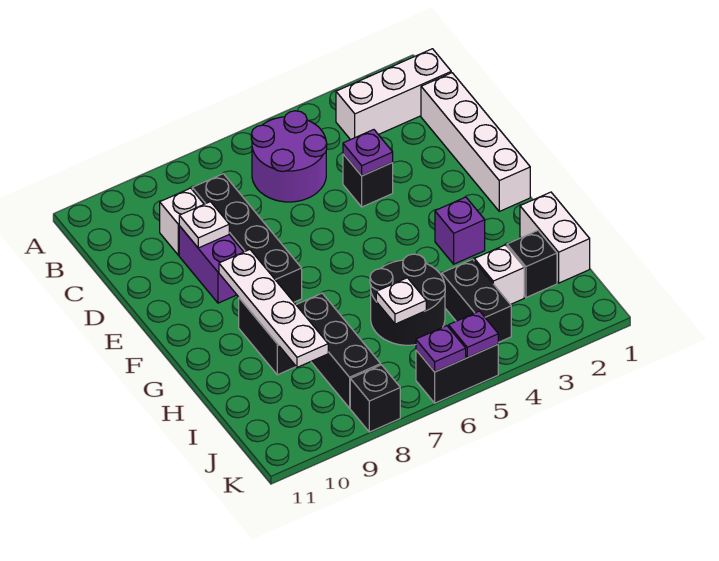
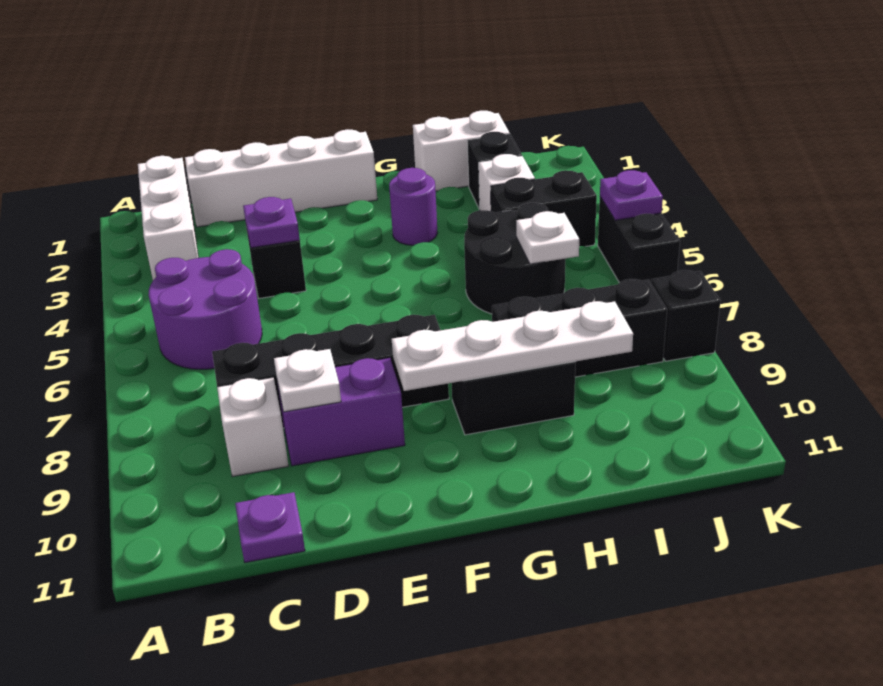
purple 1x1 brick [435,197,485,264] -> purple 1x1 round brick [389,168,437,245]
purple 1x1 plate [416,326,466,372] -> purple 1x1 plate moved to [235,492,305,563]

